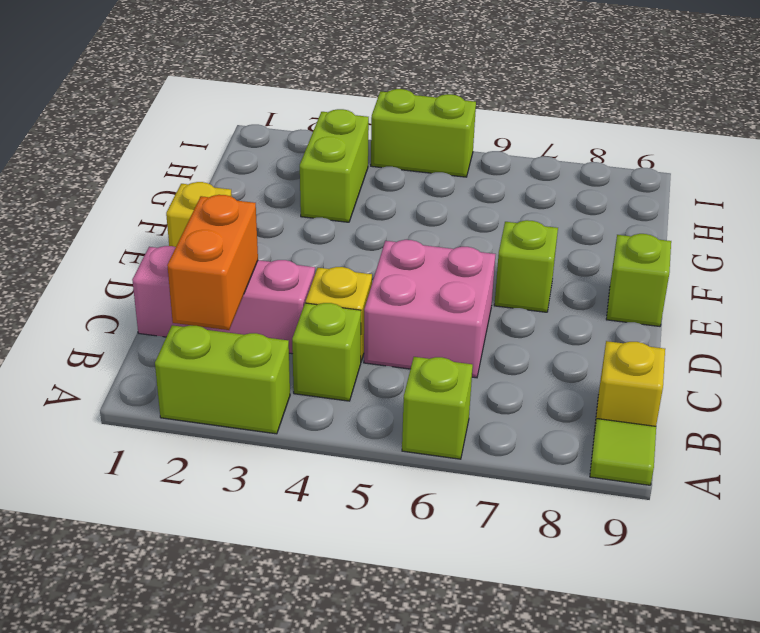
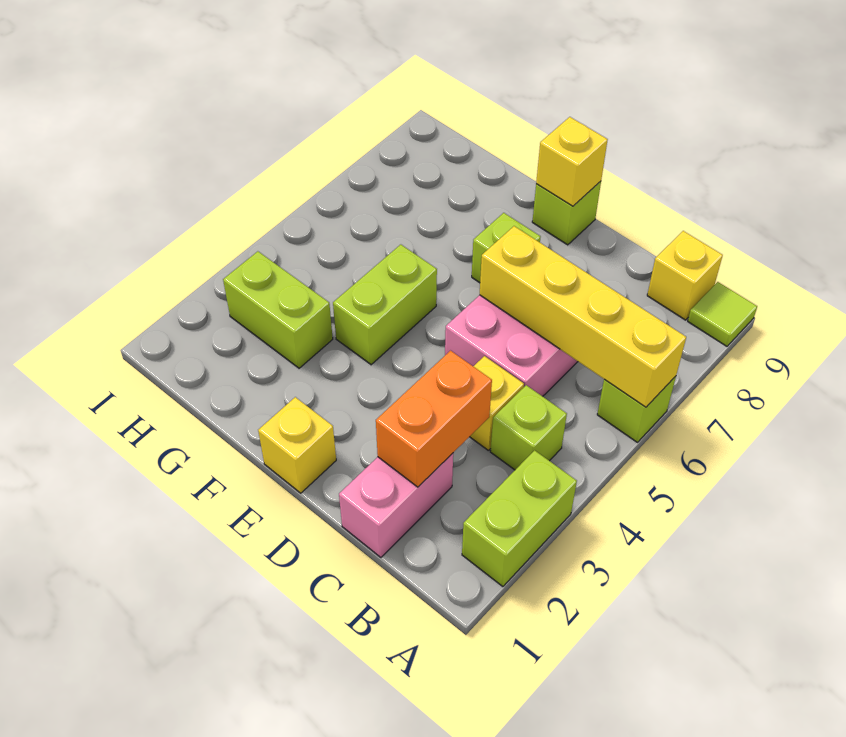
none -> yellow 1x4 brick [480,226,686,407]
orange 1x2 brick [167,195,258,330] -> orange 1x2 brick turned to [376,351,492,487]
pink 1x3 brick [132,246,315,354] -> pink 1x2 brick [339,453,453,557]
none -> yellow 1x1 brick [536,117,608,206]
lime 1x2 brick [371,89,476,177] -> lime 1x2 brick moved to [333,245,437,365]

